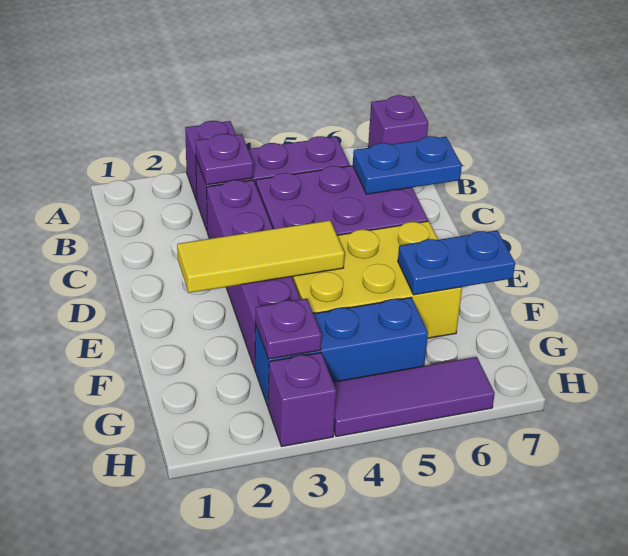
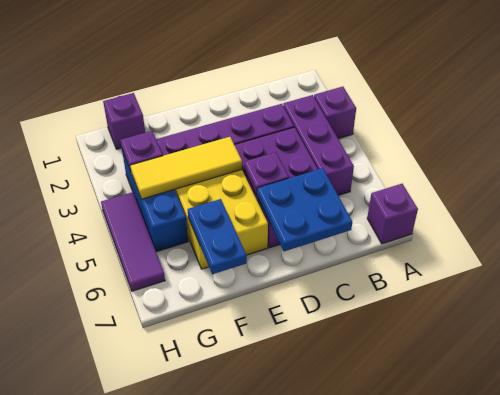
purple 1x1 plate [196,134,253,185] -> purple 1x1 plate moved to [244,152,289,195]
blue 1x2 plate [353,136,462,194] -> blue 2x2 plate [257,168,352,251]
yellow 1x3 tile [177,221,344,293] -> yellow 1x3 tile turned to [130,137,242,199]
purple 1x1 brick [268,353,336,446] -> purple 1x1 brick moved to [103,93,145,149]

